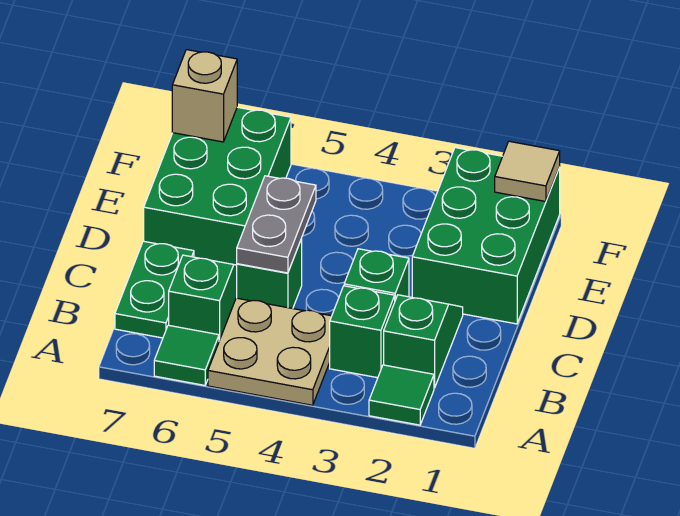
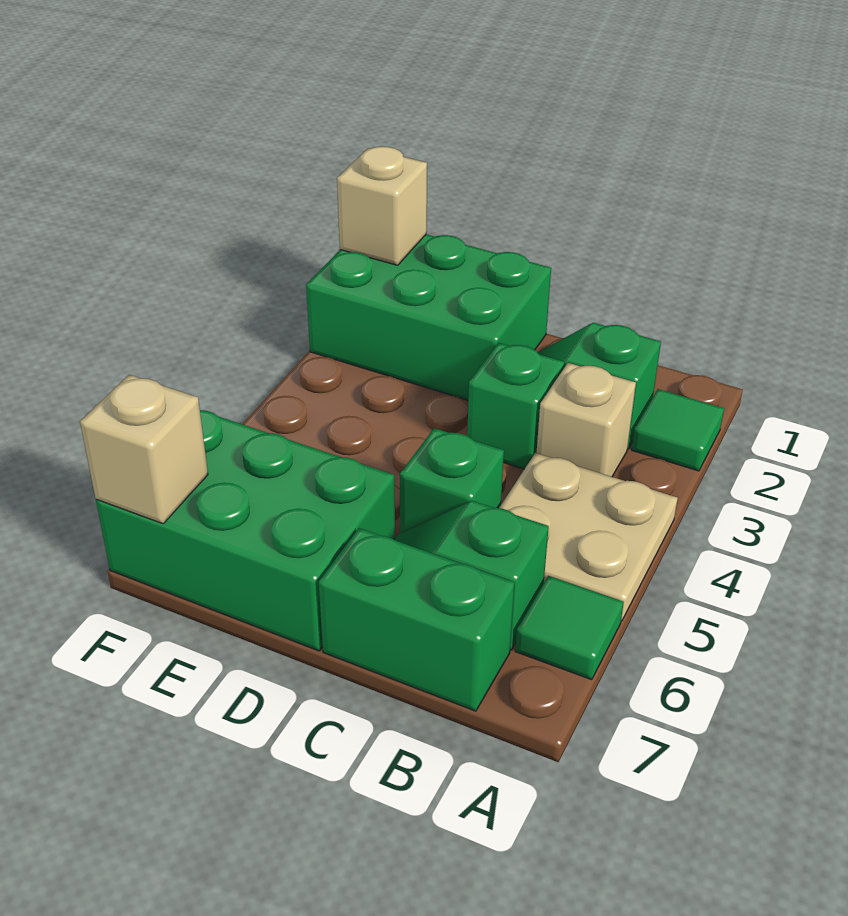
green 1x1 brick [330,286,395,378] -> tan 1x1 brick [537,363,636,477]
green 1x2 plate [115,241,194,338] -> green 1x2 brick [319,528,515,711]
grey 1x2 plate [237,176,316,273] -> none
tan 1x1 tile [495,141,560,202] -> tan 1x1 brick [337,146,427,265]

